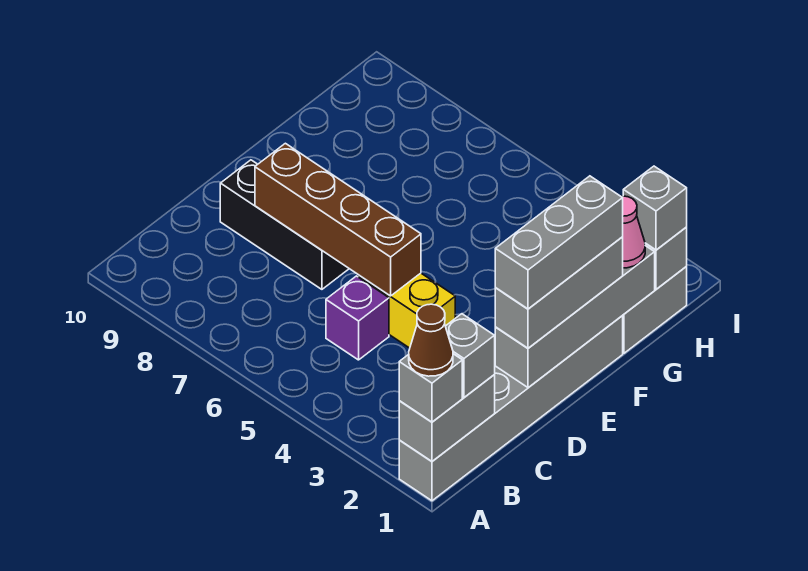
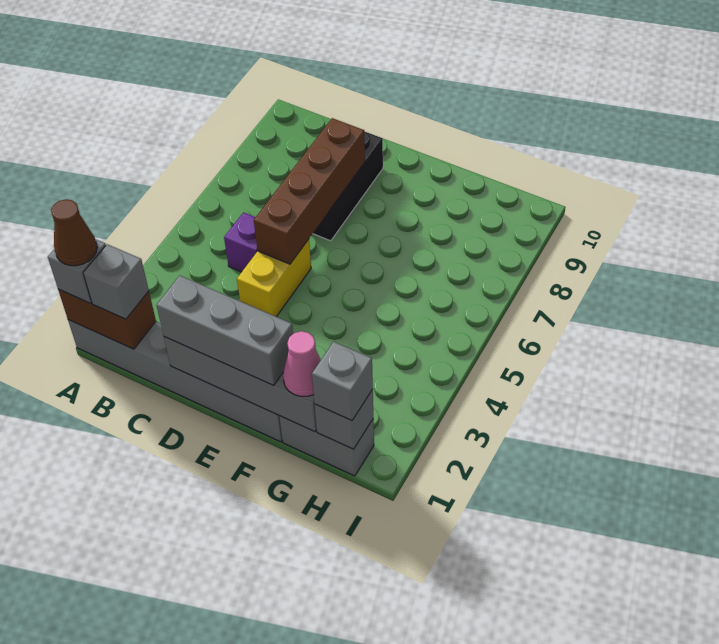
grey 1x2 brick [399,375,495,461] -> brown 1x2 brick [58,289,156,349]
grey 1x3 brick [495,176,623,309] -> none

